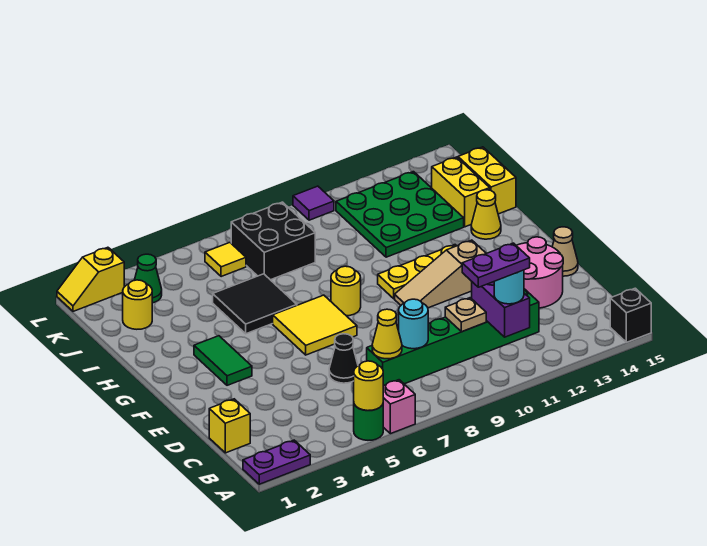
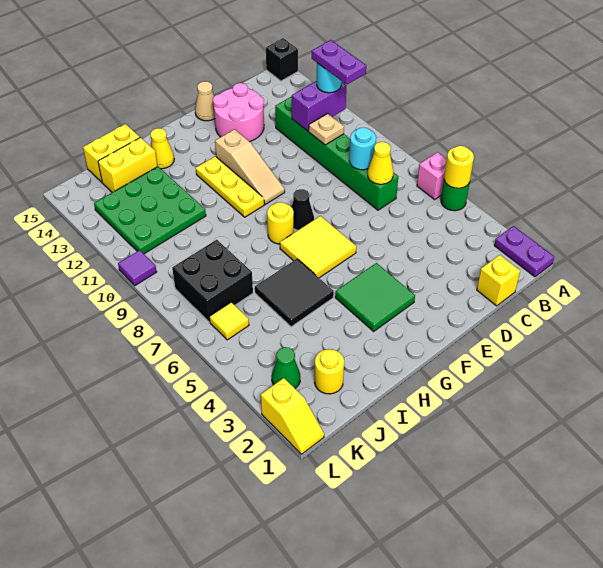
black 1x1 cone [329,334,358,383] -> black 1x1 cone moved to [292,189,314,230]
green 1x2 tile [194,336,252,385] -> green 2x2 tile [335,263,415,331]

